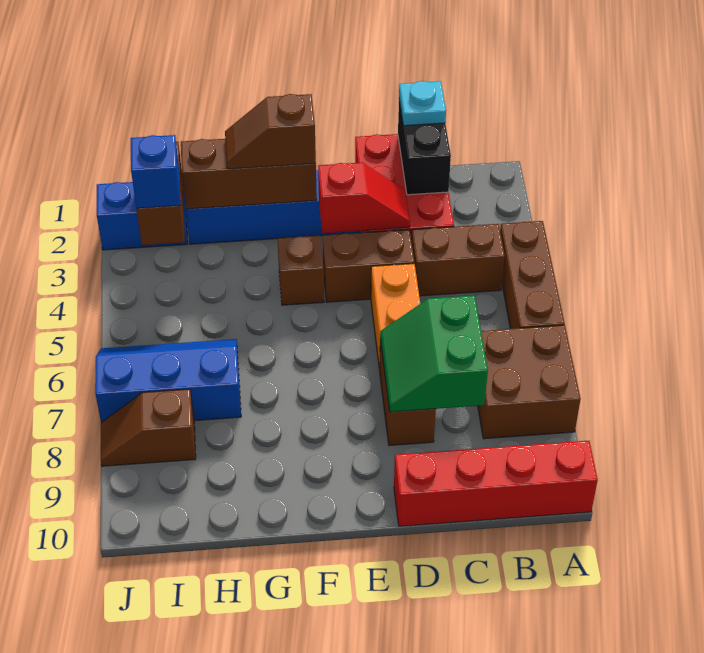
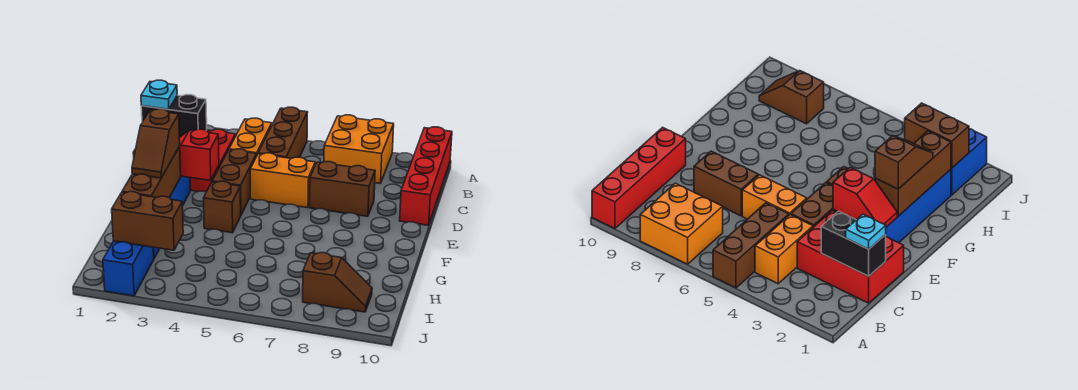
brown 1x3 brick [500,221,565,329] -> brown 1x3 brick turned to [258,107,307,159]
brown 2x2 brick [478,325,581,439] -> orange 2x2 brick [324,115,394,183]
brown 1x2 brick [411,224,505,296] -> orange 1x2 brick [229,118,272,156]
green 2x2 slope [380,295,488,412] -> none
red 1x2 slope [318,163,410,233] -> red 1x2 slope turned to [179,129,219,180]
blue 2x3 slope [95,339,241,422] -> none
blue 1x1 brick [131,135,181,208] -> none
brown 1x2 slope [101,389,196,466] -> brown 1x2 slope turned to [303,253,372,312]

